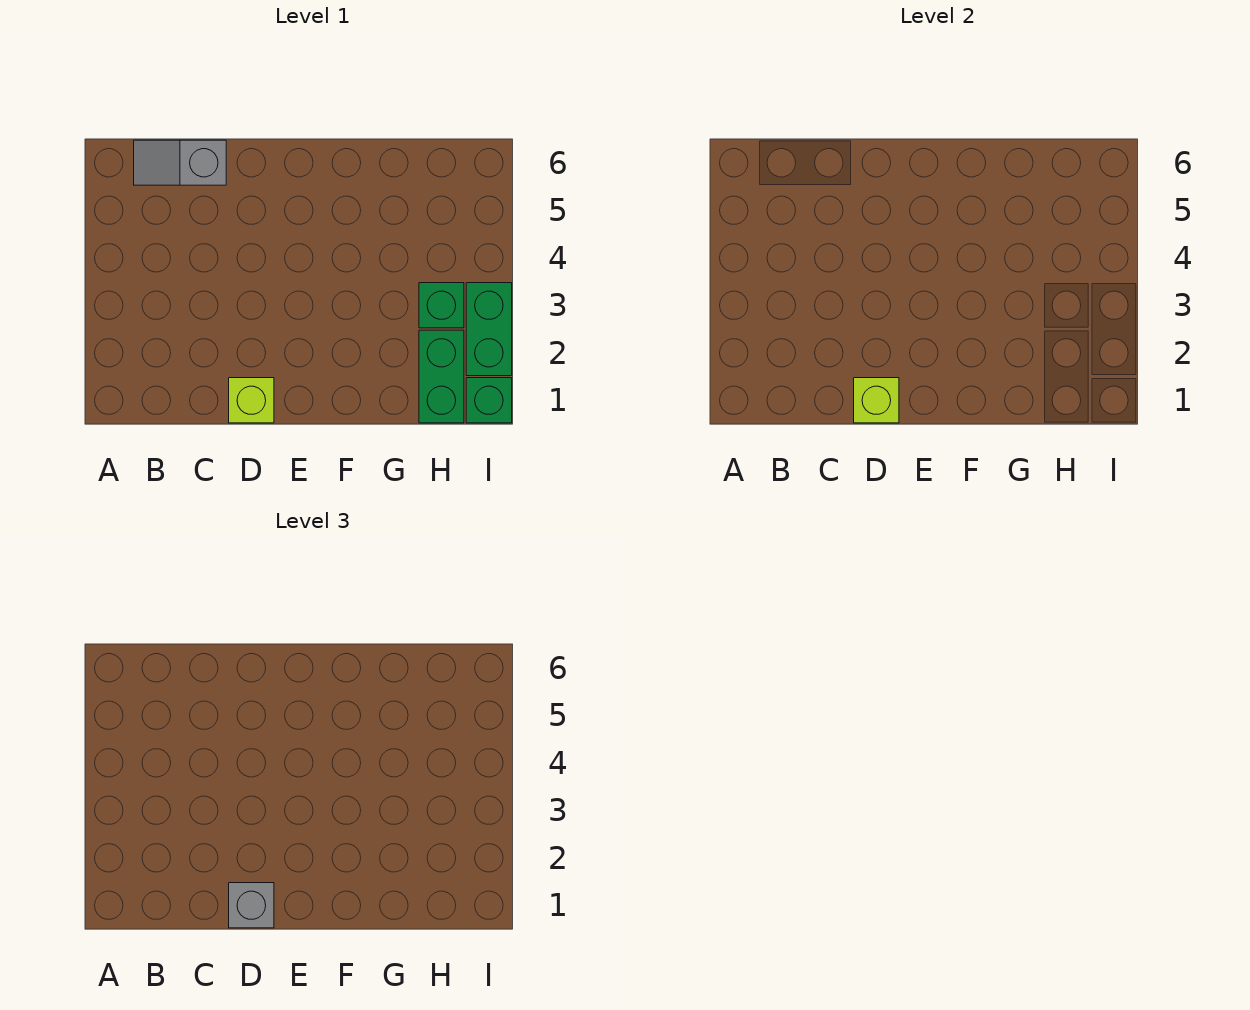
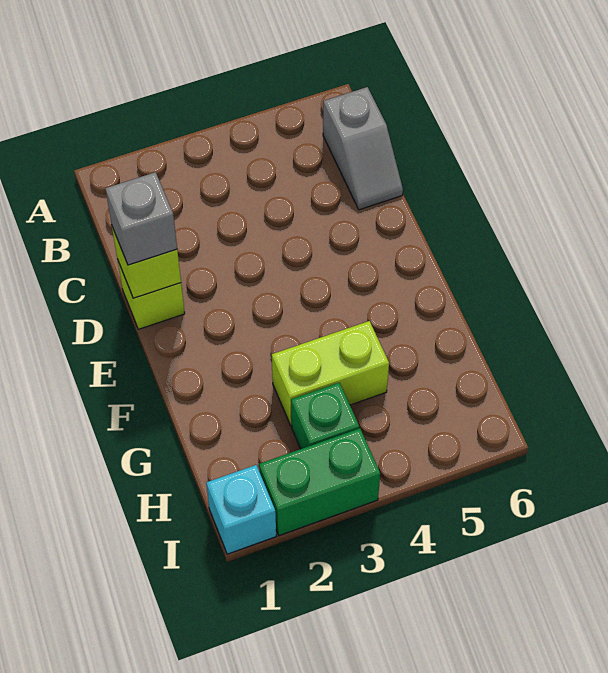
grey 1x2 slope [134,140,226,185] -> grey 1x2 slope turned to [323,87,403,210]
none -> lime 1x2 brick [272,321,389,425]
green 1x2 brick [419,330,464,423] -> none
green 1x1 brick [466,378,512,423] -> cyan 1x1 brick [206,465,276,554]

